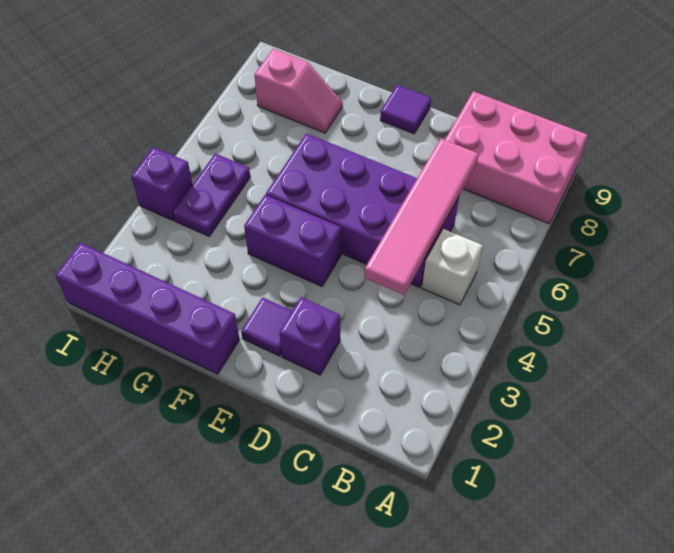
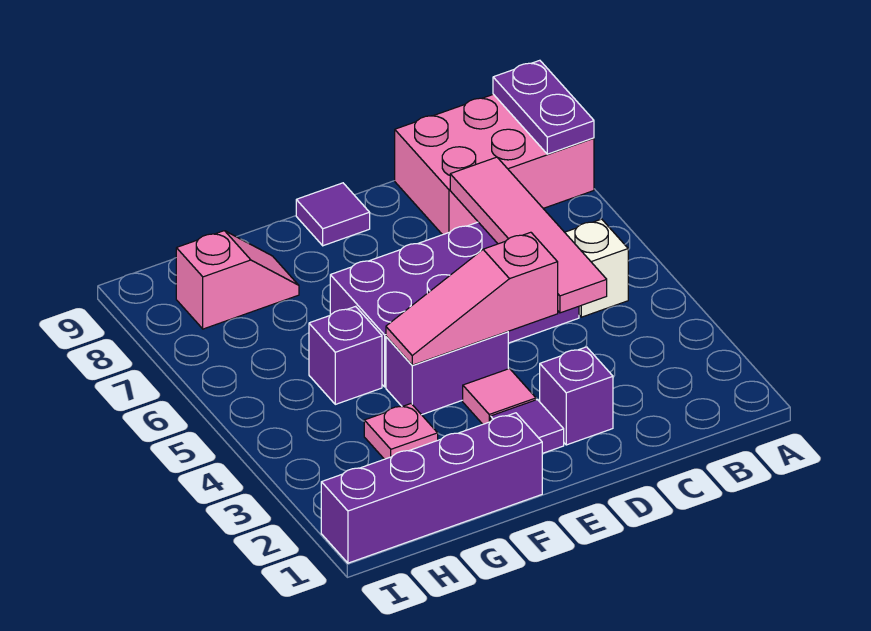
none -> pink 1x3 slope [386,232,558,365]
none -> pink 1x1 tile [463,369,536,424]
none -> pink 1x1 plate [364,404,438,459]
purple 1x2 plate [173,153,250,236] -> purple 1x2 plate moved to [493,60,594,154]
purple 1x1 brick [131,147,193,220] -> purple 1x1 brick moved to [309,306,382,404]

